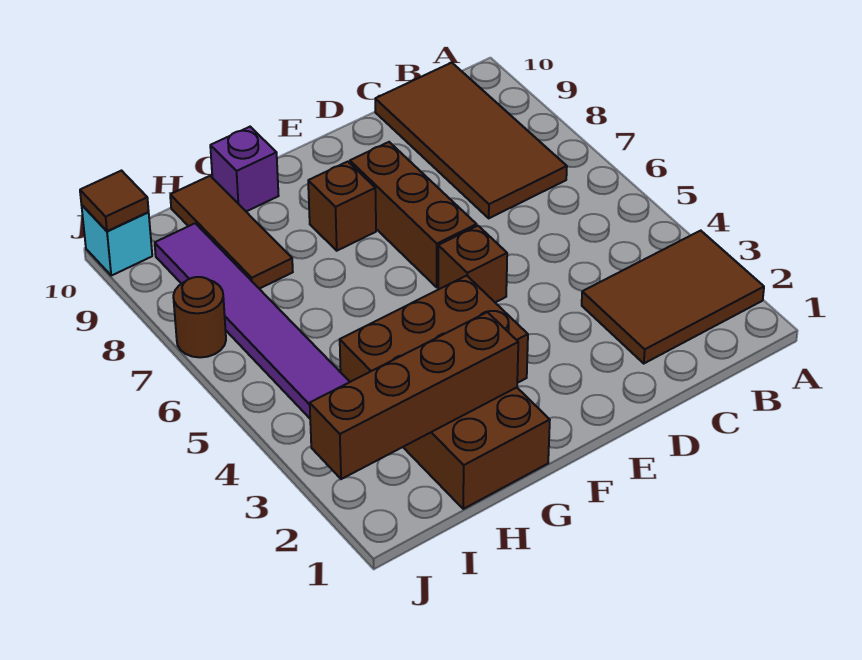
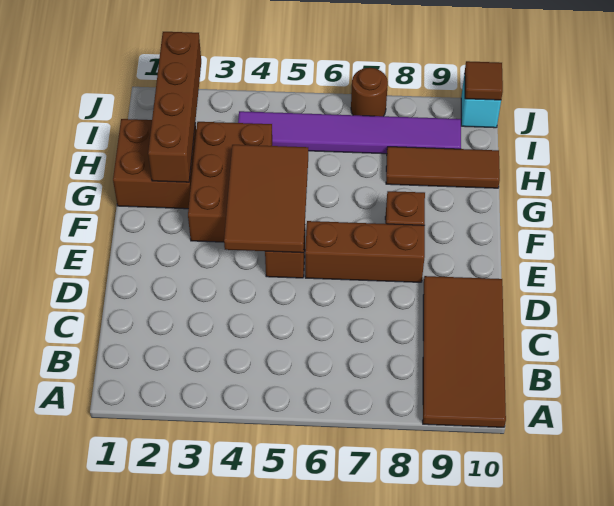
brown 2x3 tile [582,231,764,363] -> brown 2x3 tile moved to [224,145,308,253]
brown 2x4 tile [375,63,567,218] -> brown 2x4 tile turned to [423,276,506,427]
purple 1x1 brick [210,127,279,211] -> none

